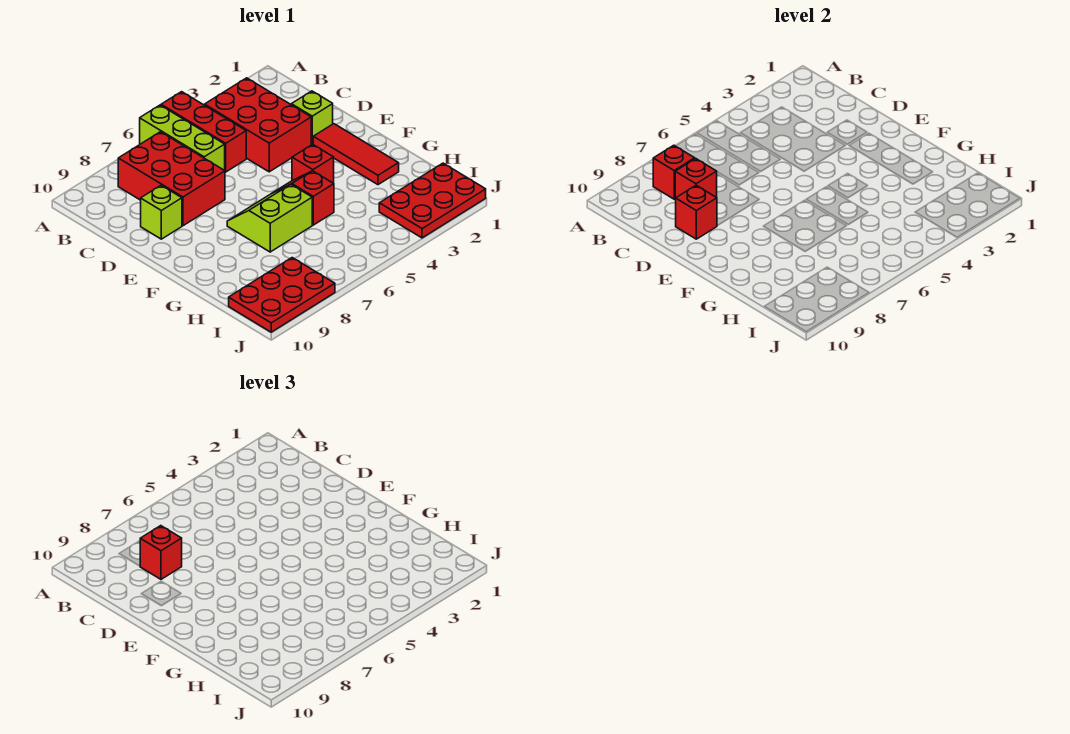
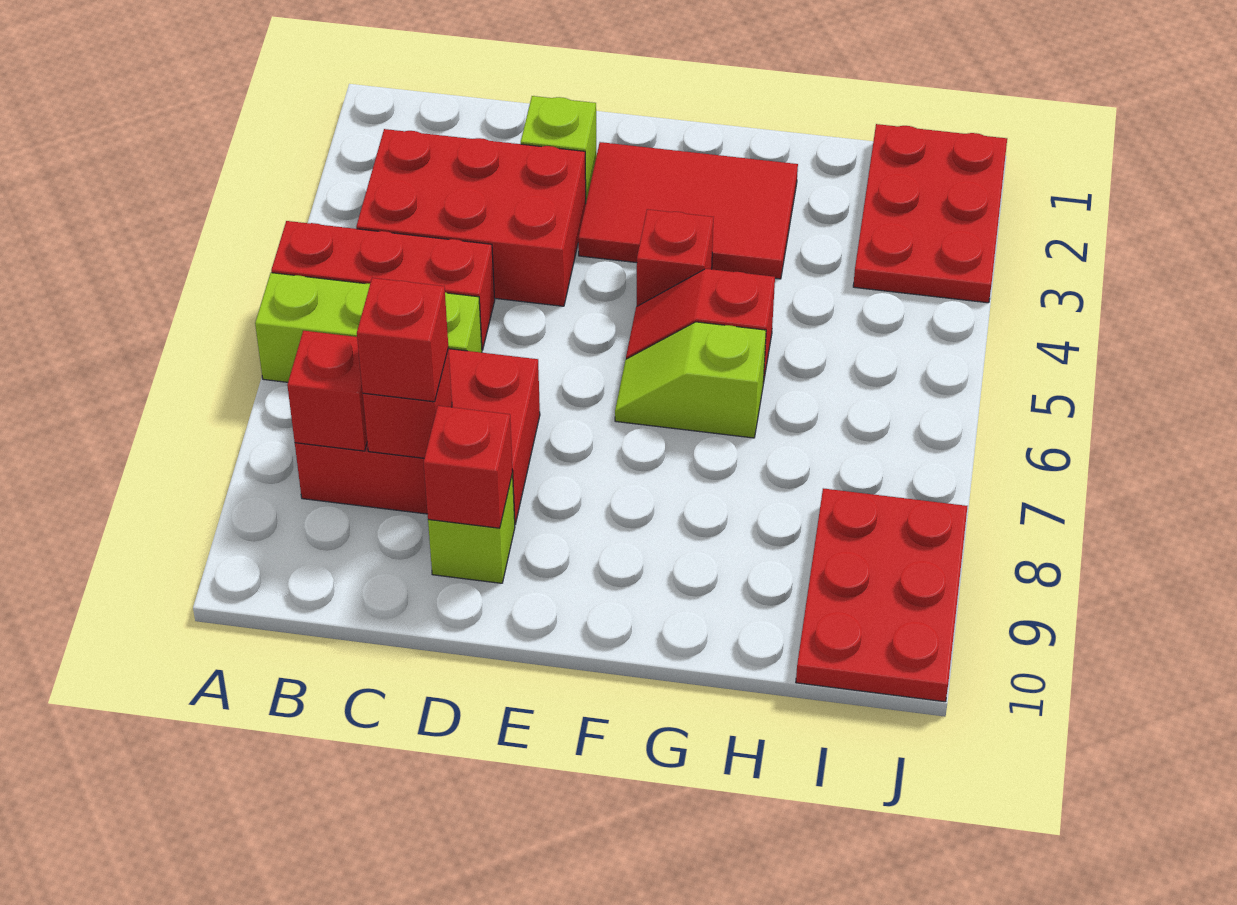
red 1x3 tile [313,124,399,185] -> red 2x3 tile [578,142,798,279]
lime 2x2 slope [227,184,312,252] -> lime 1x2 slope [615,322,766,438]

